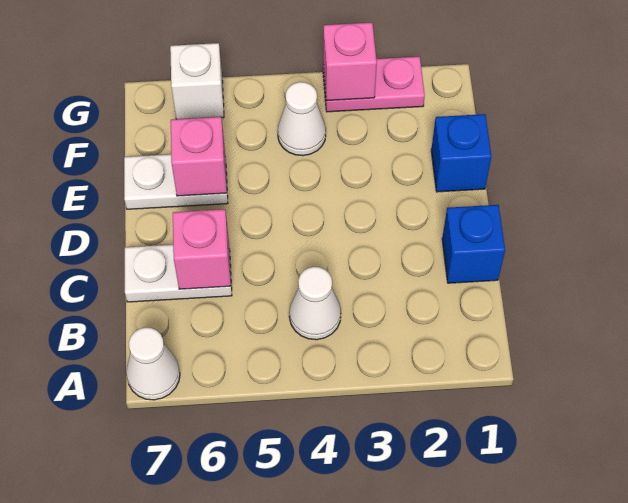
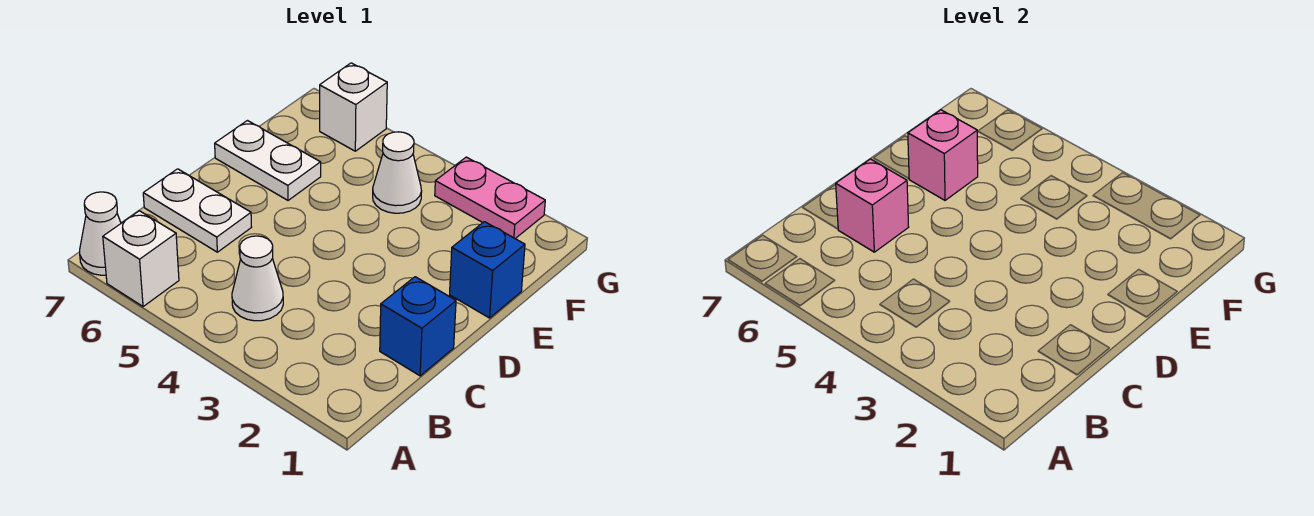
none -> white 1x1 brick [103,211,179,307]
pink 1x1 brick [323,22,377,101] -> none

